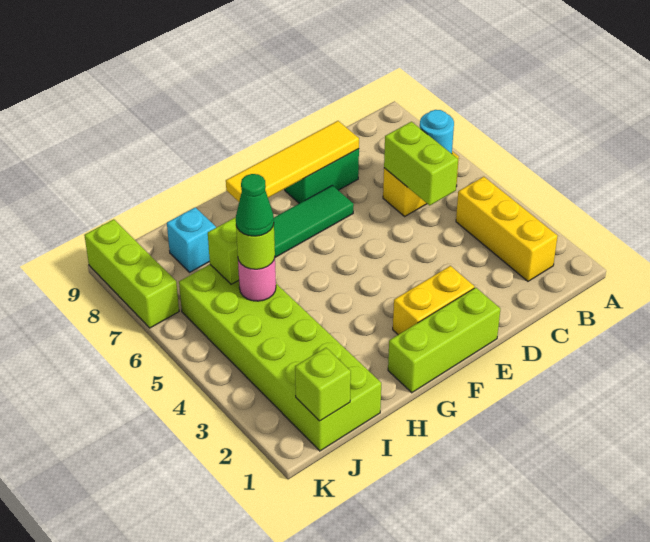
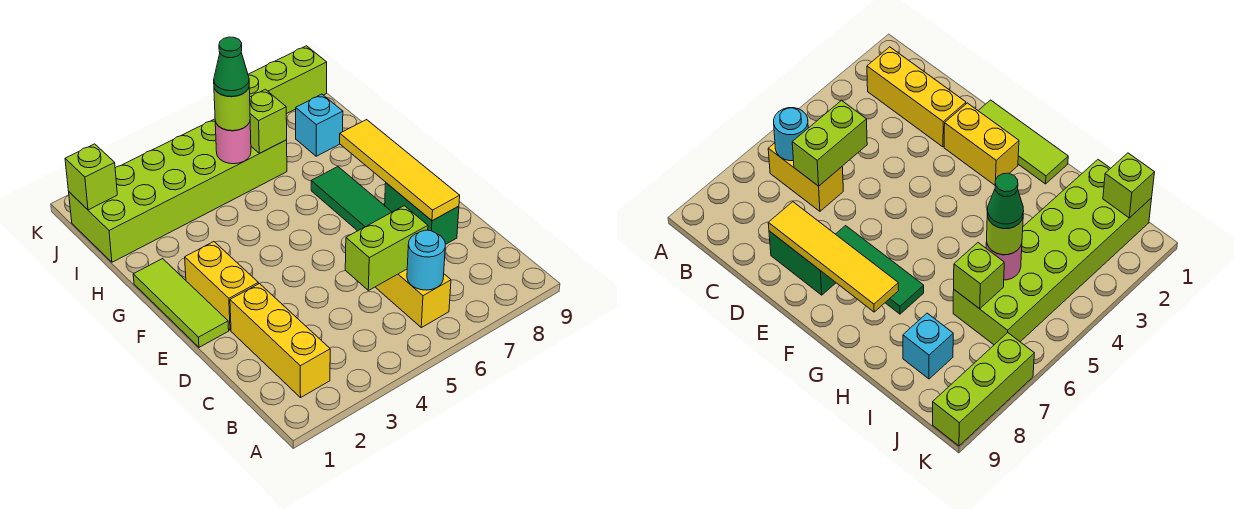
yellow 1x3 brick [456,177,558,281] -> yellow 1x3 brick turned to [230,283,330,398]
lime 1x3 brick [388,288,500,393] -> lime 1x3 tile [133,259,229,347]

